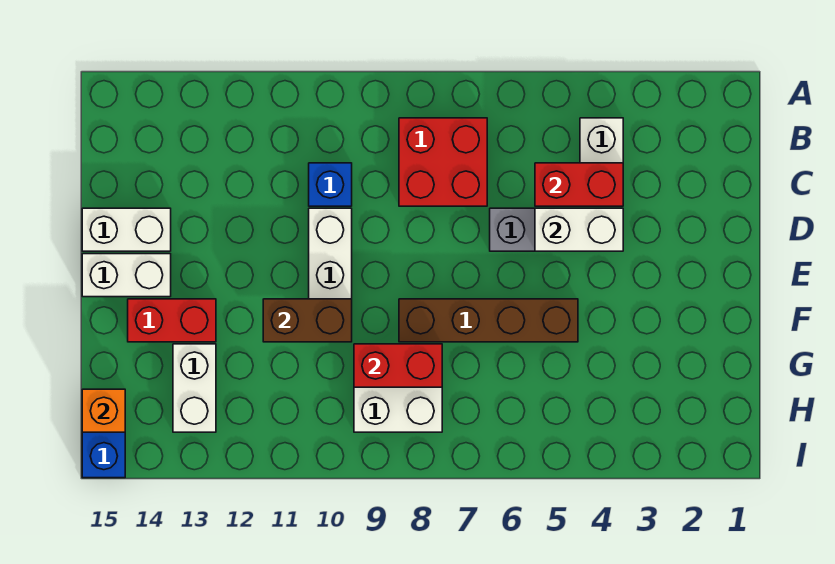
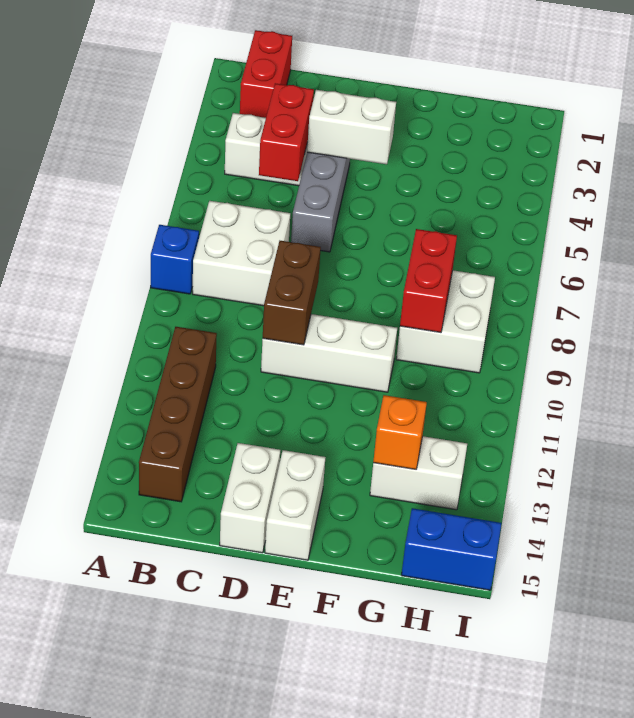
red 2x2 brick [399,118,487,206] -> white 2x2 brick [193,201,290,306]
blue 1x1 brick [309,163,352,206] -> blue 1x1 brick moved to [151,225,199,294]
white 1x2 brick [535,208,623,251] -> white 1x2 brick turned to [307,90,396,164]
brown 1x4 brick [399,299,578,342] -> brown 1x4 brick moved to [139,327,217,502]
brown 1x2 brick [263,299,352,342] -> brown 1x2 brick moved to [263,241,321,345]
red 1x2 brick [128,299,216,342] -> red 1x2 brick moved to [240,30,292,118]
orange 1x1 brick [82,389,125,432] -> orange 1x1 brick moved to [373,395,427,469]

